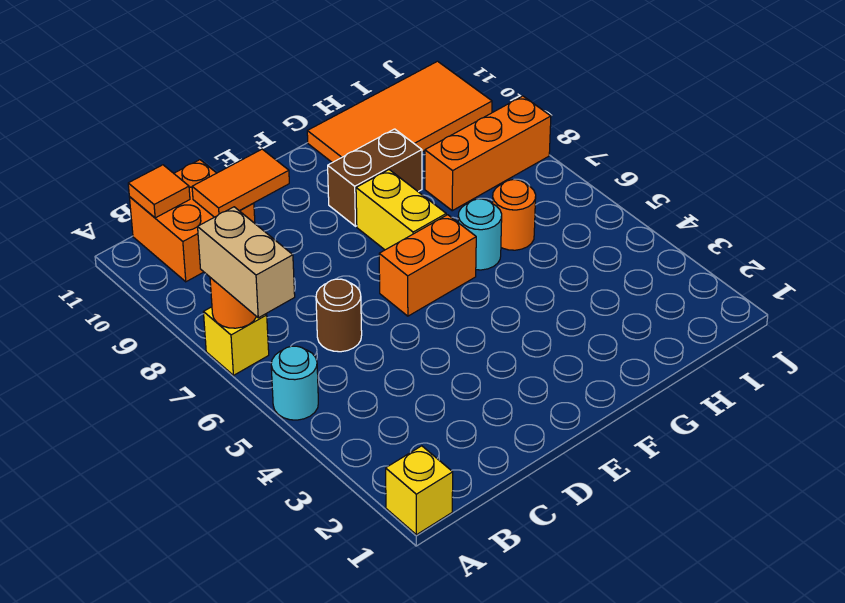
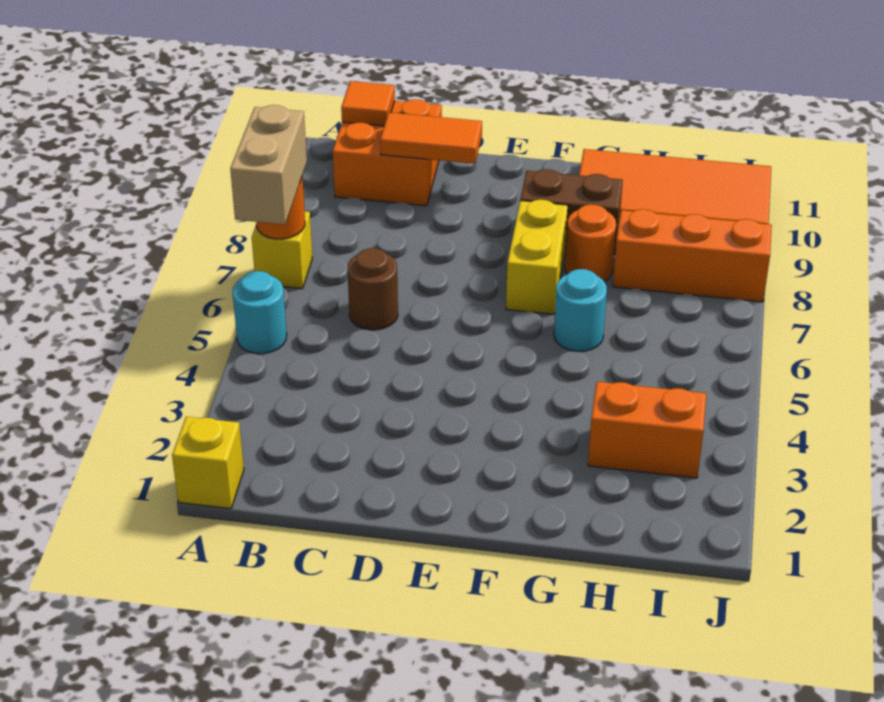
orange 1x2 brick [379,215,476,316] -> orange 1x2 brick moved to [588,382,706,478]
orange 1x1 round brick [493,180,536,250] -> orange 1x1 round brick moved to [565,204,616,281]

